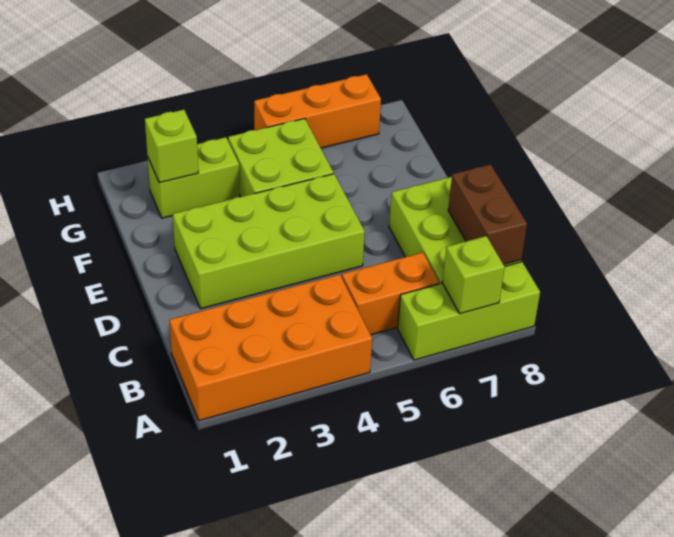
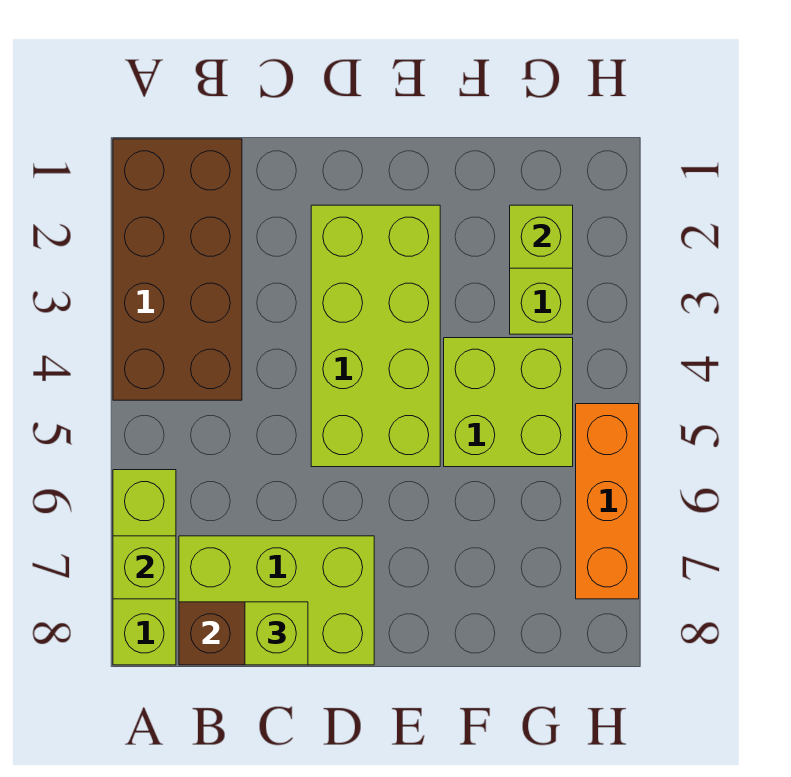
orange 2x4 brick [169,274,372,421] -> brown 2x4 brick [113,139,242,400]
orange 1x2 brick [342,253,439,335] -> none
none -> lime 1x1 brick [245,602,308,665]

